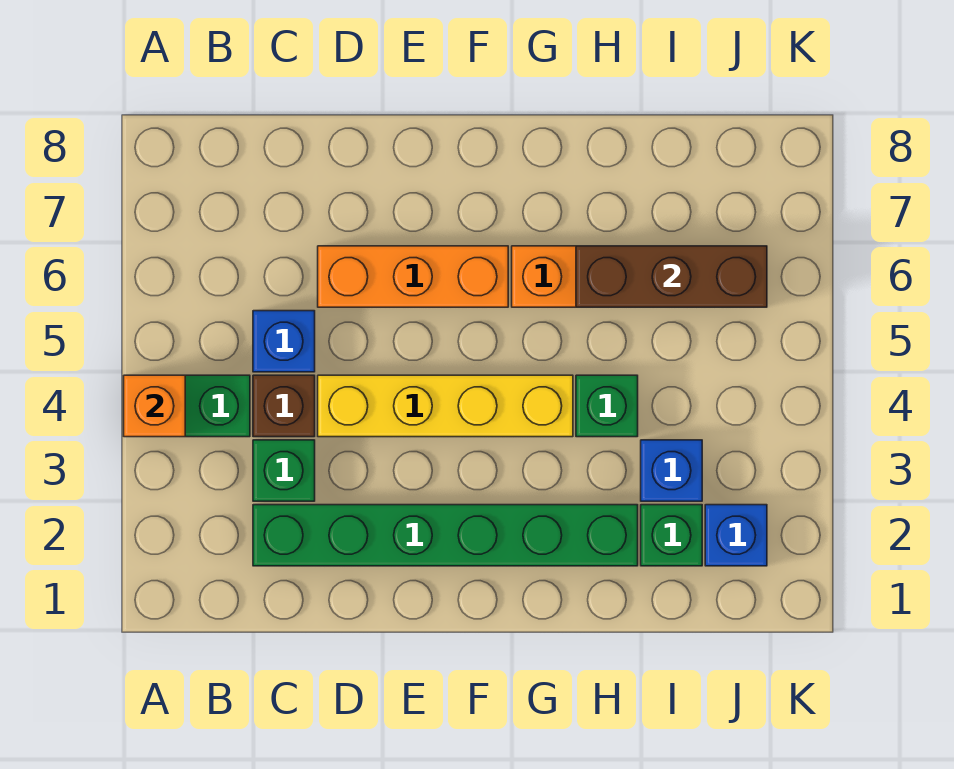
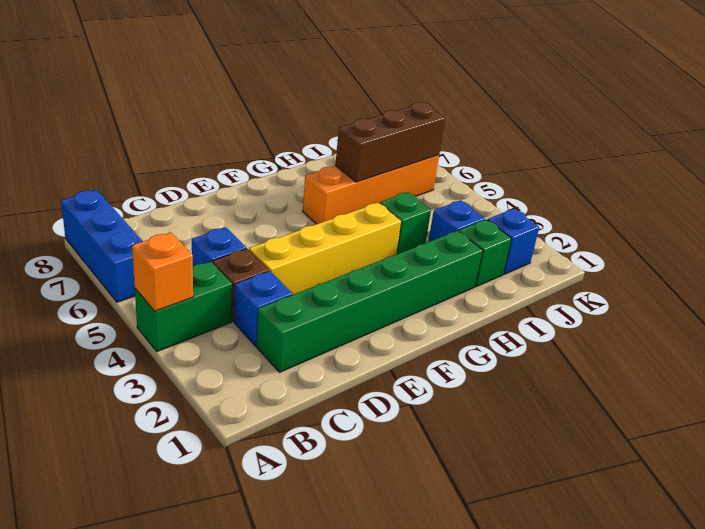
none -> blue 1x3 brick [61,190,143,302]
green 1x1 brick [253,440,315,501] -> blue 1x1 brick [234,271,293,346]
orange 1x3 brick [318,246,508,307] -> none

